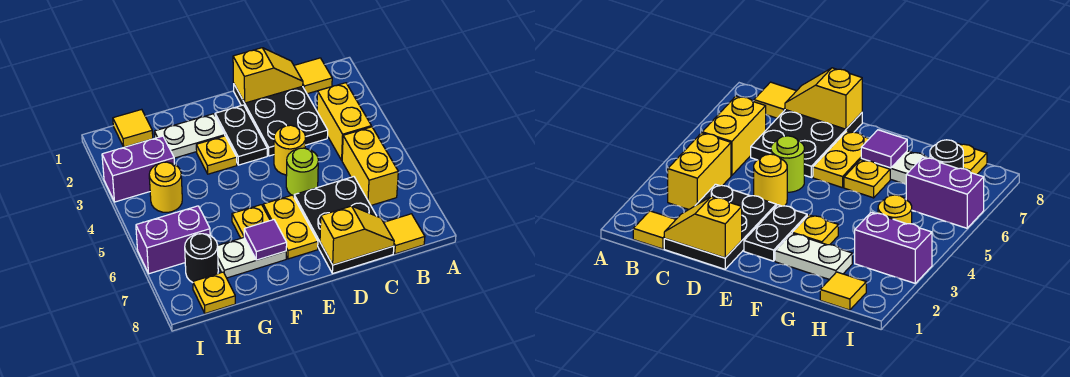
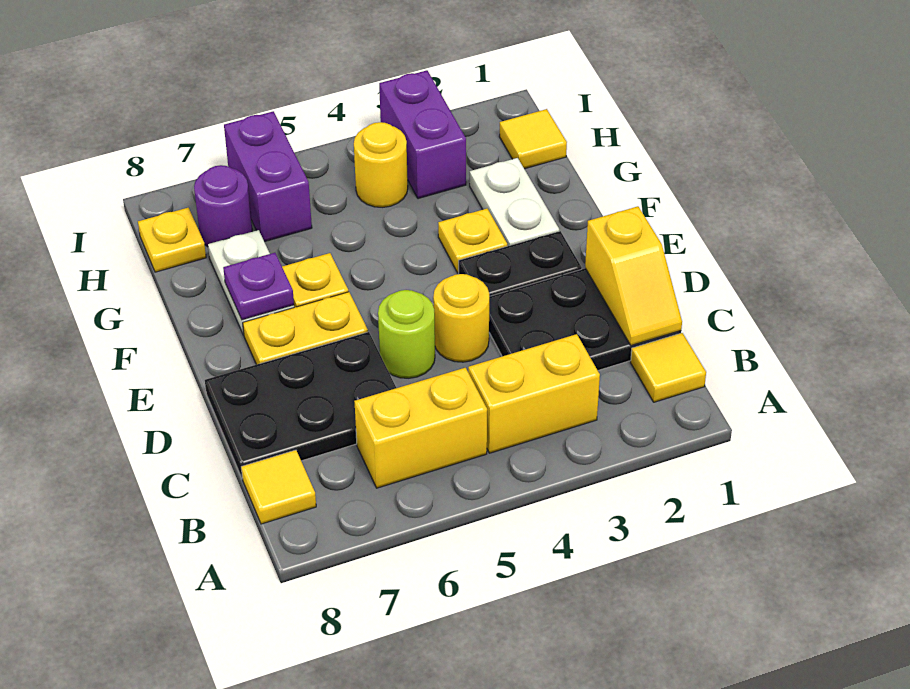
yellow 1x2 slope [320,206,394,265] -> none
purple 1x1 tile [244,220,287,260] -> purple 1x1 plate [223,253,294,320]
black 1x1 round brick [185,234,218,283] -> purple 1x1 round brick [194,165,252,247]

